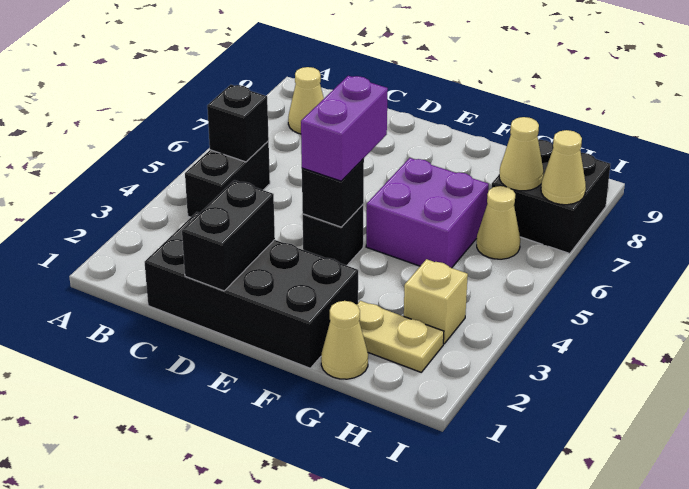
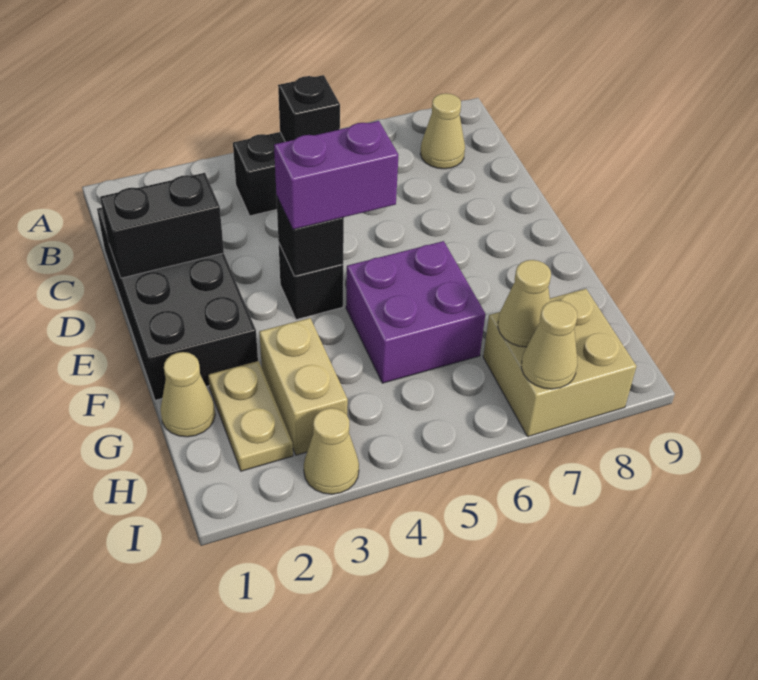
tan 1x1 brick [404,259,468,344] -> tan 1x2 brick [259,318,348,455]
tan 1x1 cone [477,186,520,259] -> tan 1x1 cone moved to [304,408,359,494]
black 2x2 brick [492,140,610,254] -> tan 2x2 brick [483,289,637,437]

